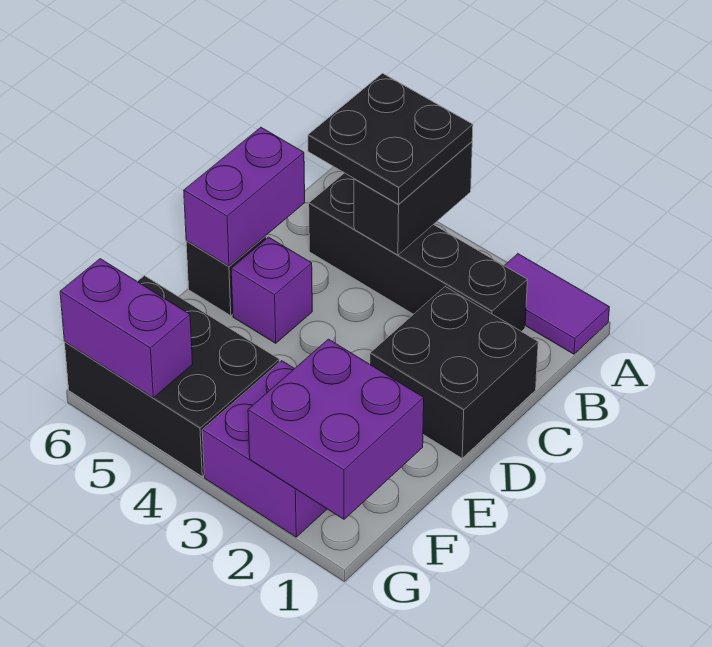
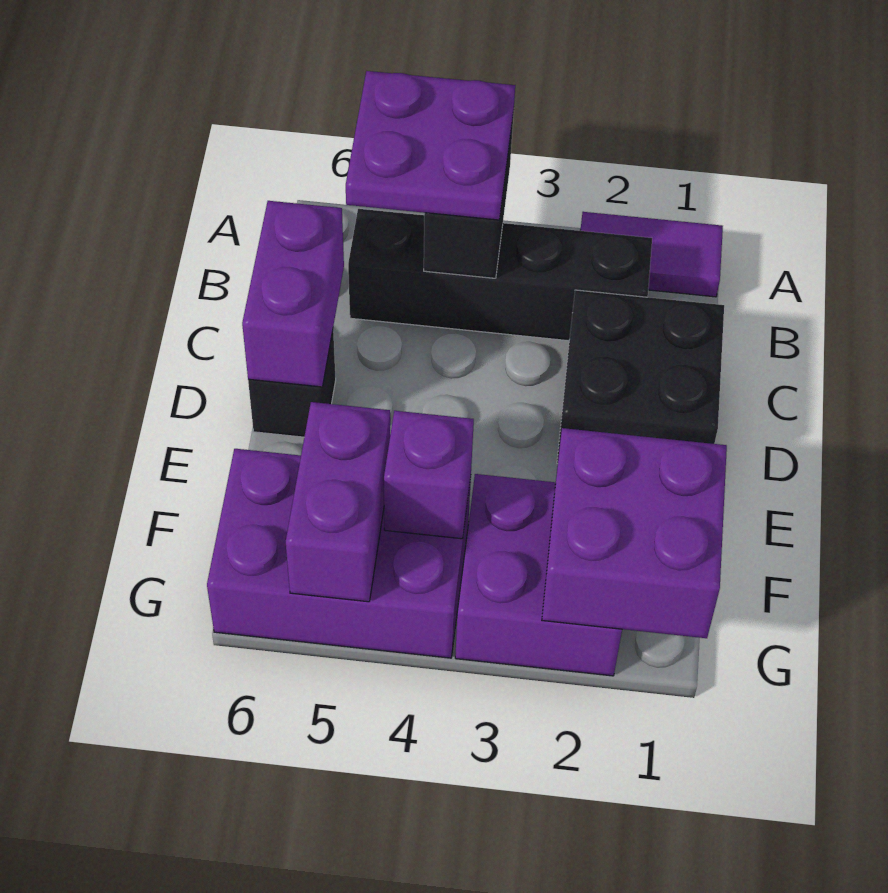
black 2x2 plate [308,73,473,204] -> purple 2x2 plate [346,71,515,220]
purple 1x1 brick [231,237,312,343] -> purple 1x1 brick moved to [384,411,474,539]
black 2x3 brick [65,276,279,476] -> purple 2x3 brick [207,449,471,658]
purple 1x2 brick [60,259,193,398] -> purple 1x2 brick turned to [286,402,390,602]

